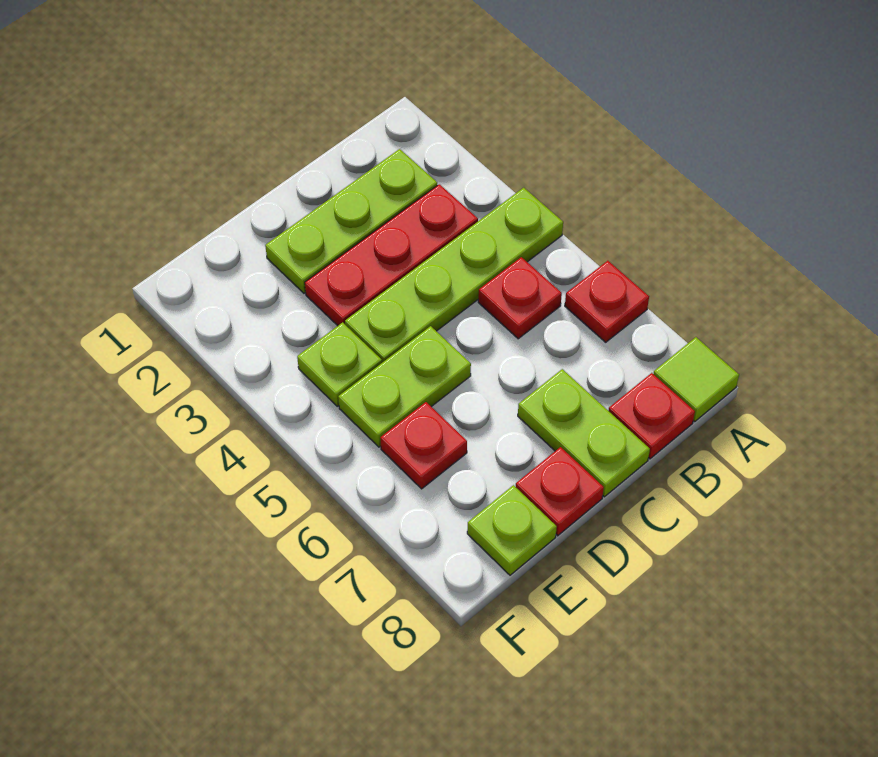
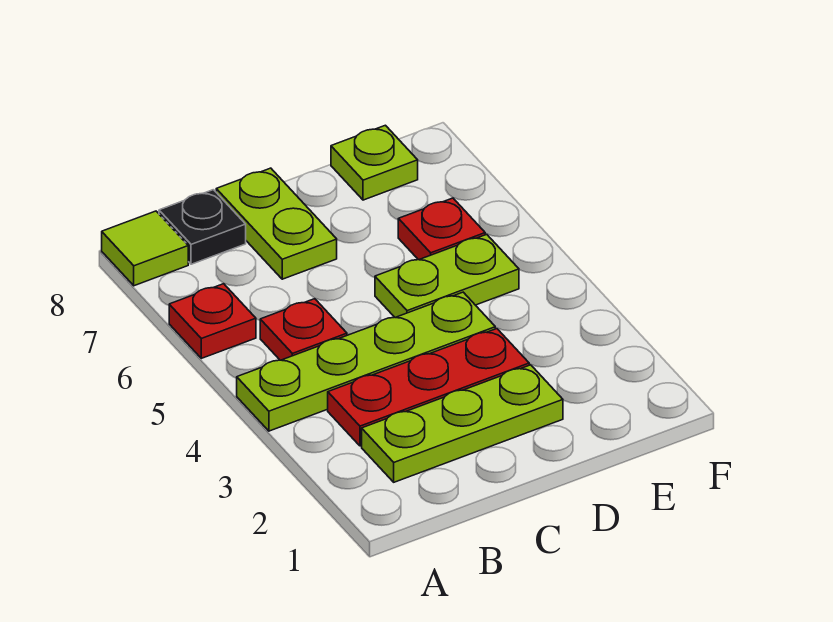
red 1x1 plate [608,373,695,459] -> black 1x1 plate [159,190,246,264]
red 1x1 plate [516,447,604,536] -> none
lime 1x1 plate [297,322,382,406] -> none

